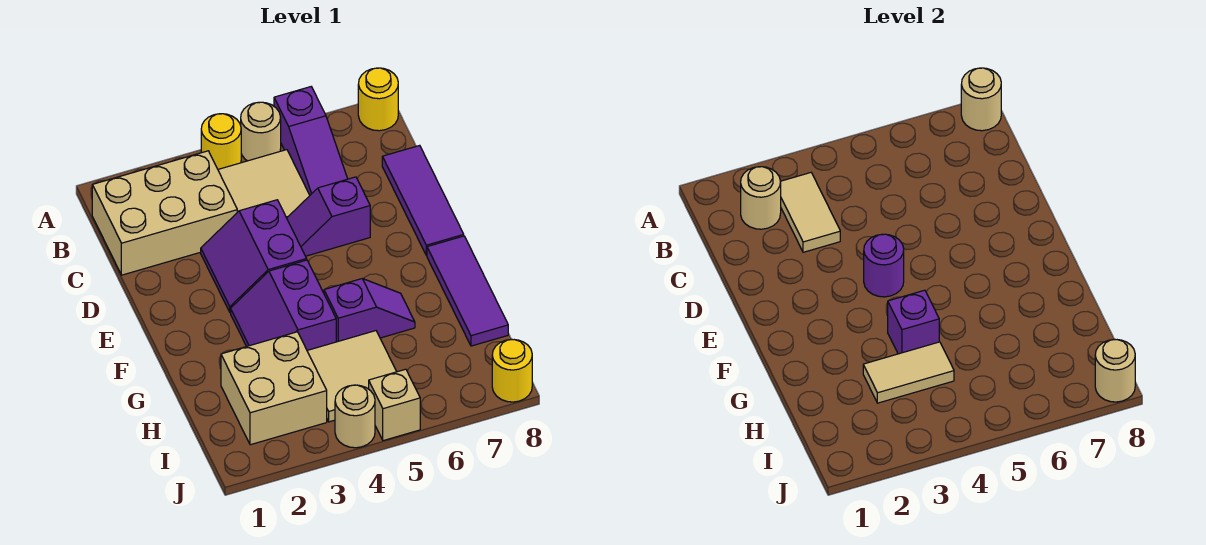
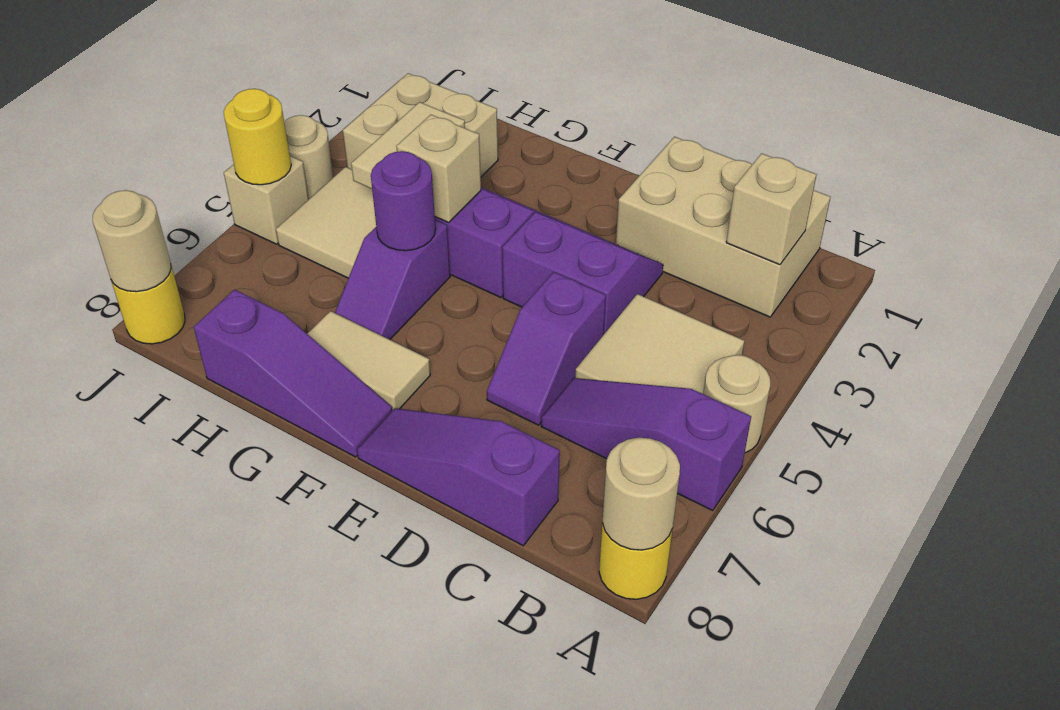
yellow 1x1 round brick [201,114,241,169] -> yellow 1x1 round brick moved to [224,89,291,185]
tan 2x3 brick [92,151,237,275] -> tan 2x3 brick turned to [616,137,830,317]
tan 1x1 round brick [741,167,781,229] -> tan 1x1 brick [726,153,817,265]
tan 1x2 tile [781,173,840,252] -> tan 1x2 tile moved to [307,311,430,410]
purple 1x3 tile [382,145,464,256] -> purple 1x3 slope [357,408,560,546]
purple 1x2 slope [287,177,370,256] -> purple 1x2 slope turned to [487,272,606,425]
purple 1x1 round brick [864,234,904,297] -> purple 1x1 round brick moved to [371,151,436,251]
purple 1x3 tile [427,236,508,346] -> purple 1x3 slope [194,289,393,457]
purple 1x1 brick [888,290,939,354] -> tan 1x1 brick [396,115,481,222]

